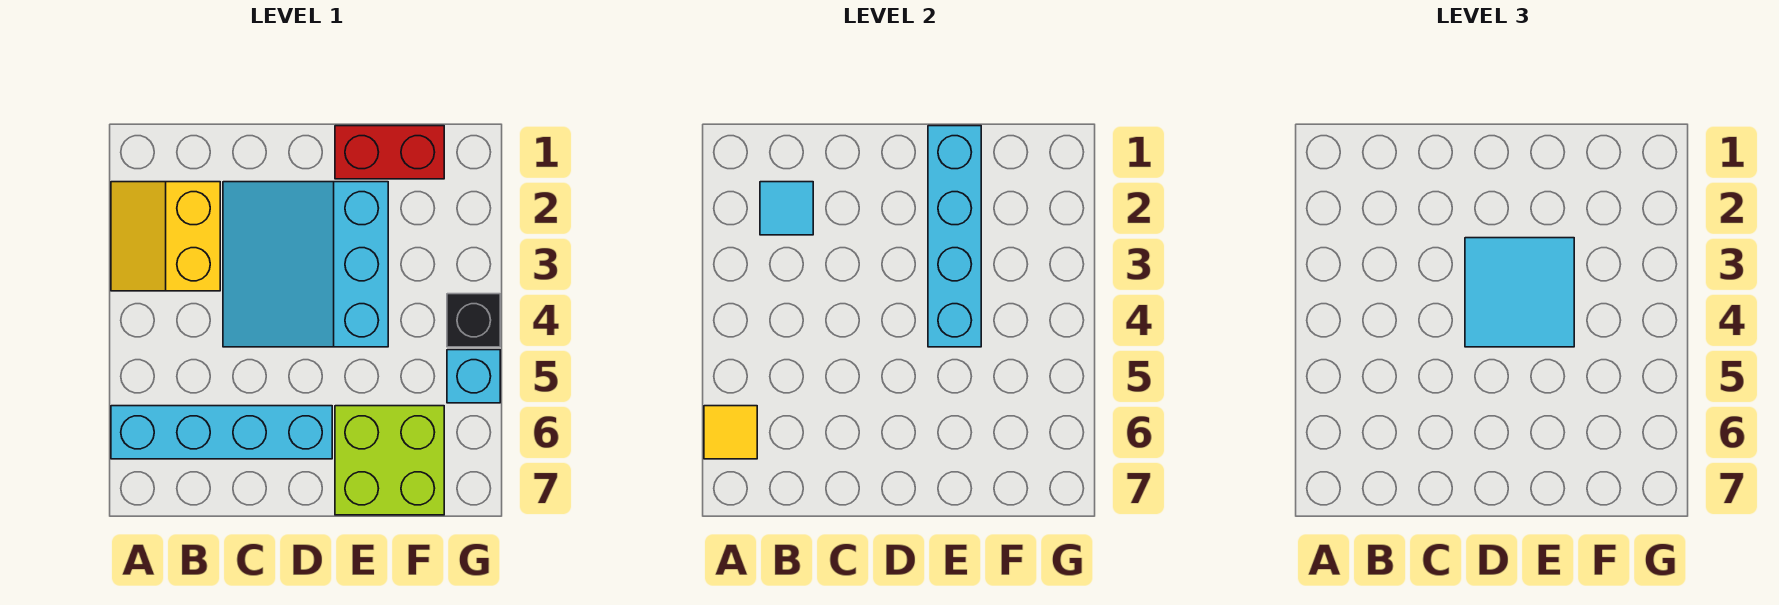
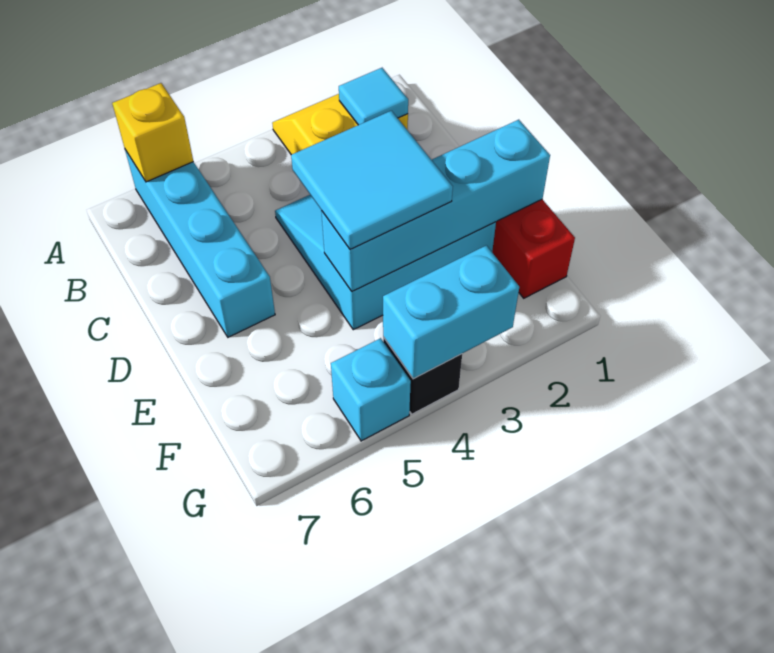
yellow 1x1 tile [704,406,757,459] -> yellow 1x1 brick [112,83,193,182]
lime 2x2 brick [335,406,444,515] -> none
none -> cyan 1x2 brick [383,245,519,379]

